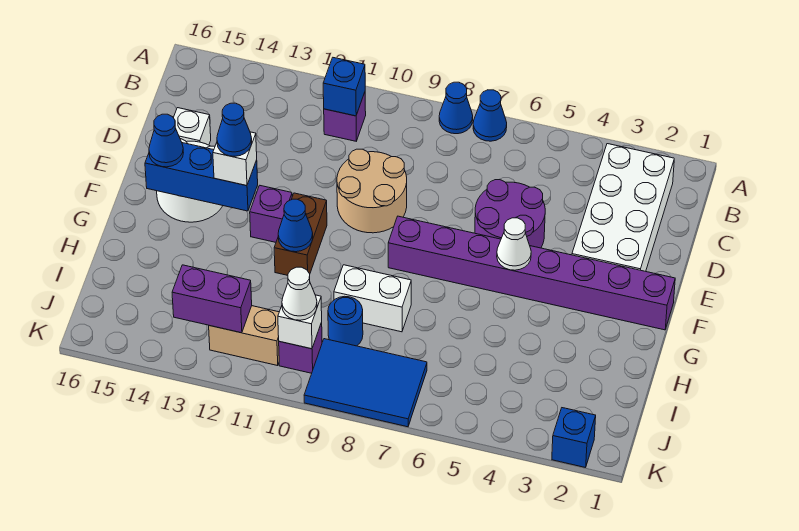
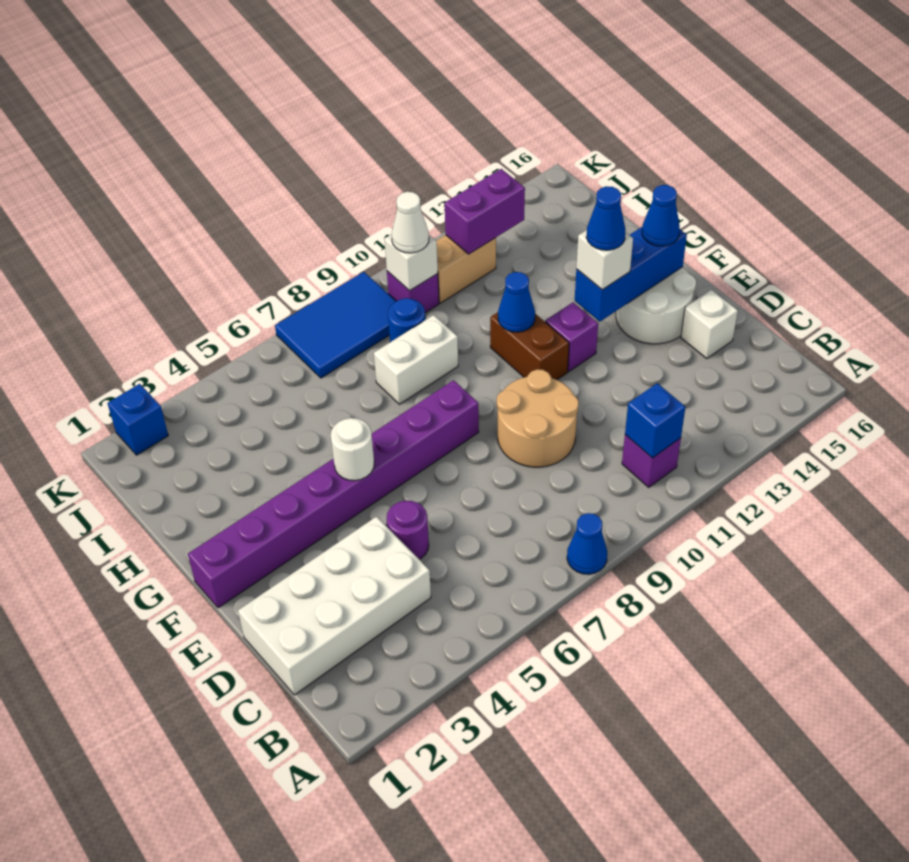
blue 1x1 cone [473,90,507,141] -> none
white 2x4 brick [572,144,674,271] -> white 2x4 brick turned to [238,517,431,695]
purple 2x2 round brick [475,180,545,248] -> purple 1x1 round brick [386,501,429,559]
white 1x1 cone [497,218,531,270] -> white 1x1 round brick [331,418,374,481]

